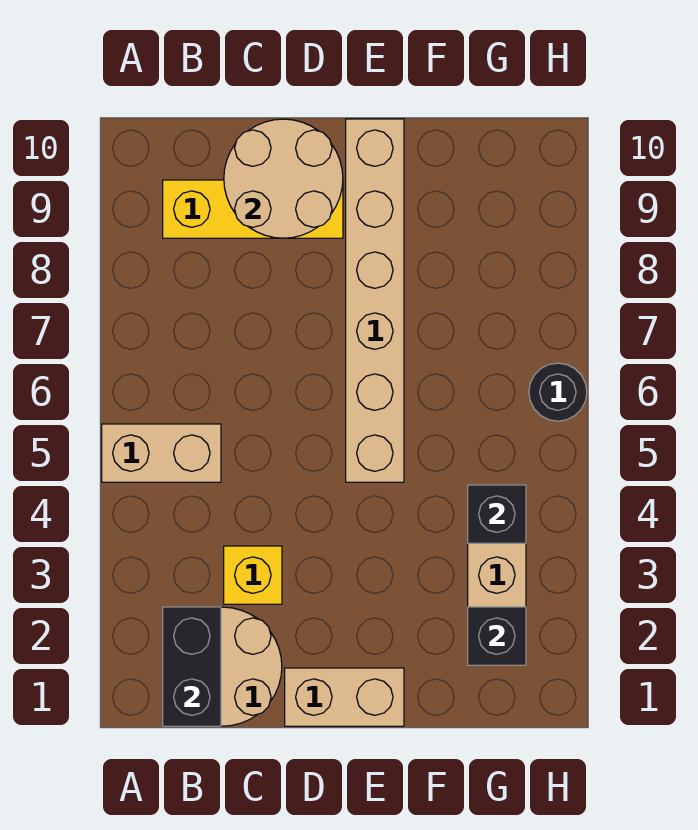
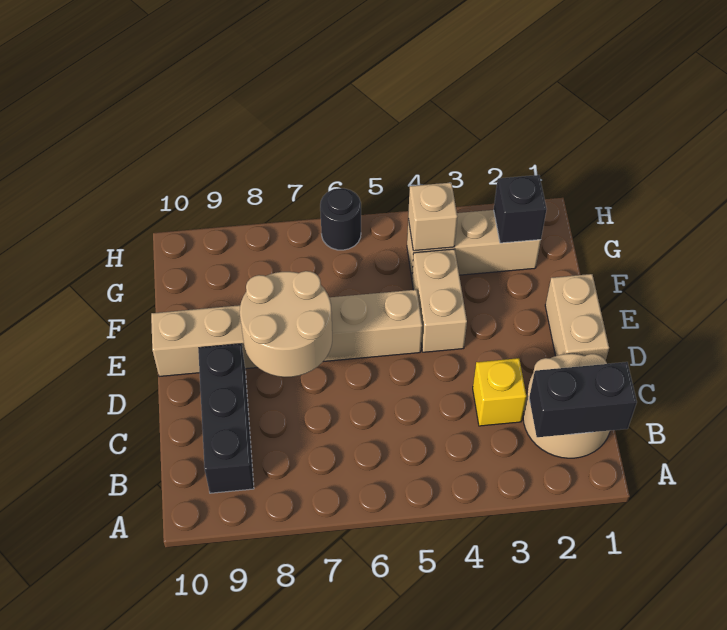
tan 1x2 brick [102,424,221,482] -> tan 1x2 brick moved to [412,249,467,352]
yellow 1x3 brick [163,180,343,238] -> black 1x3 brick [198,344,254,493]
tan 2x2 round brick [224,119,343,238] -> tan 2x2 round brick moved to [240,271,332,377]
black 1x1 brick [468,485,526,543] -> tan 1x1 brick [408,183,457,251]

